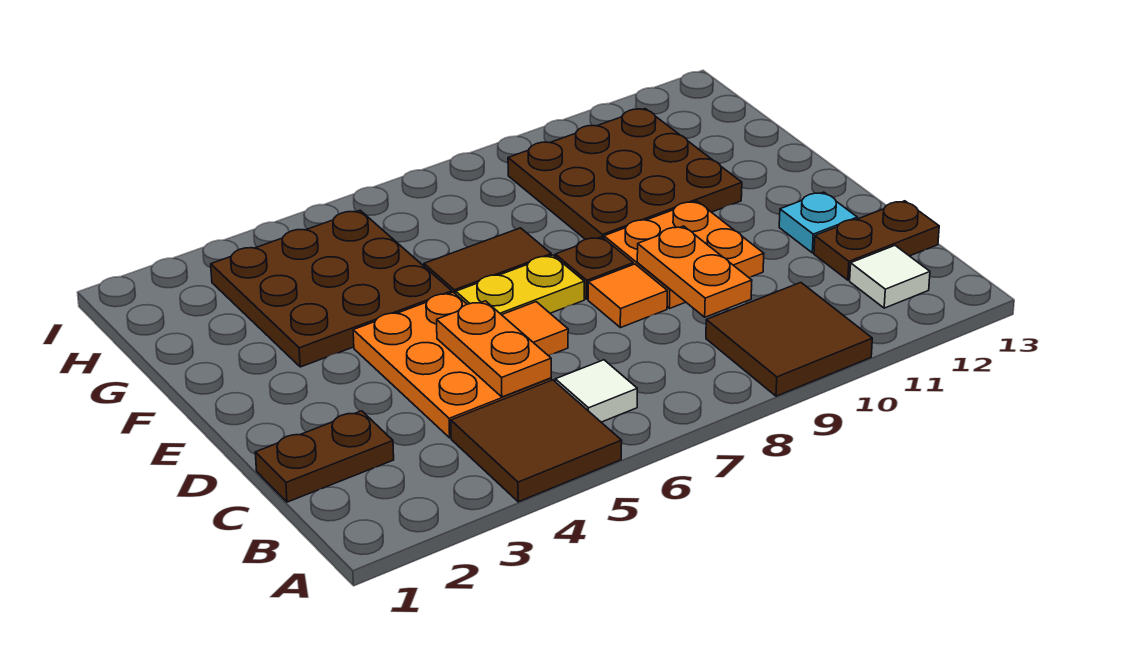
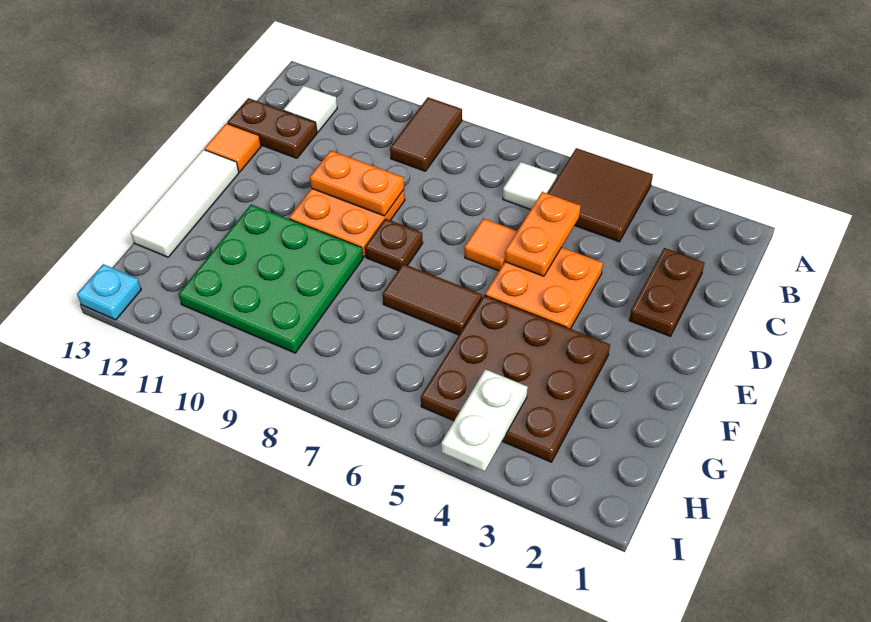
brown 2x2 tile [706,283,872,396] -> brown 1x2 tile [390,97,462,171]
brown 1x2 plate [255,411,394,502] -> brown 1x2 plate turned to [629,248,704,336]
orange 2x3 plate [353,292,551,438] -> orange 2x2 plate [485,247,603,329]
orange 1x2 plate [637,226,752,317] -> orange 1x2 plate turned to [310,151,404,216]
orange 1x1 tile [588,264,667,328] -> orange 1x1 tile moved to [205,123,261,172]
cyan 1x1 plate [779,192,857,253] -> cyan 1x1 plate moved to [77,264,141,320]
yellow 1x2 plate [456,255,584,315] -> none
none -> white 1x3 tile [131,149,239,257]
brown 3x3 plate [508,109,742,239] -> green 3x3 plate [178,205,363,353]
none -> white 1x2 plate [441,369,528,471]

